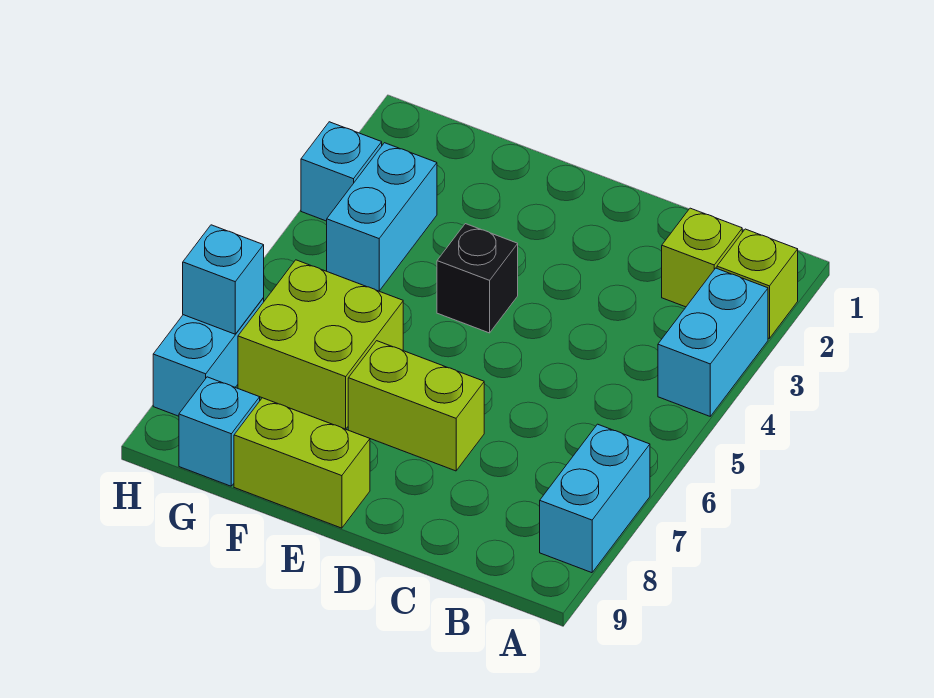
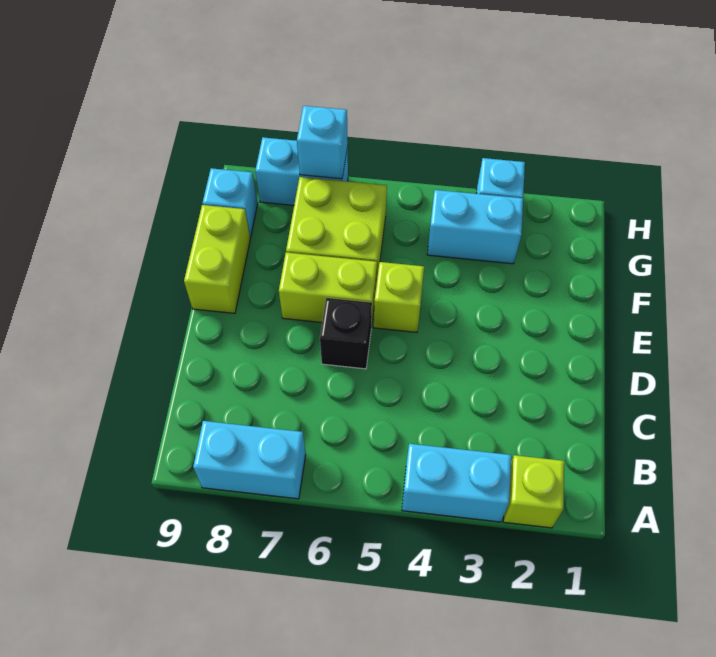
lime 1x1 brick [662,208,742,307] -> lime 1x1 brick moved to [374,262,424,332]
lime 1x2 brick [348,341,484,471] -> lime 1x2 brick turned to [279,252,377,326]
black 1x1 brick [437,224,518,333] -> black 1x1 brick moved to [320,298,372,369]

